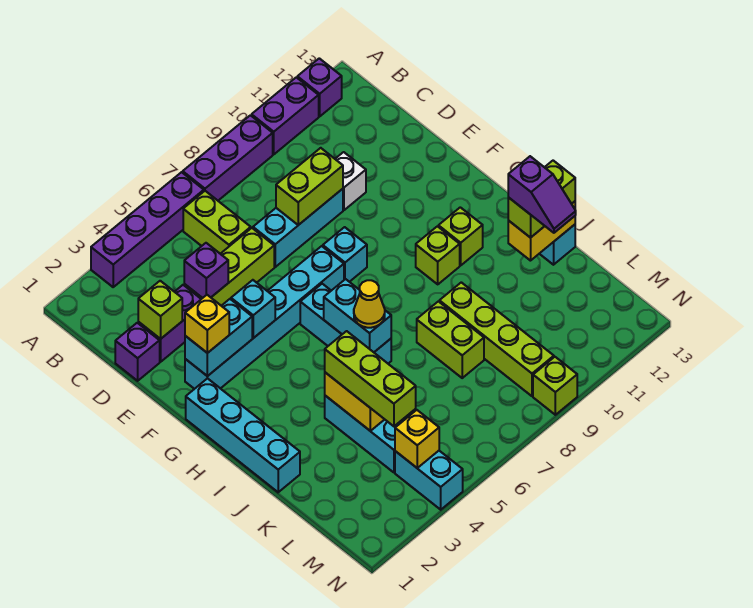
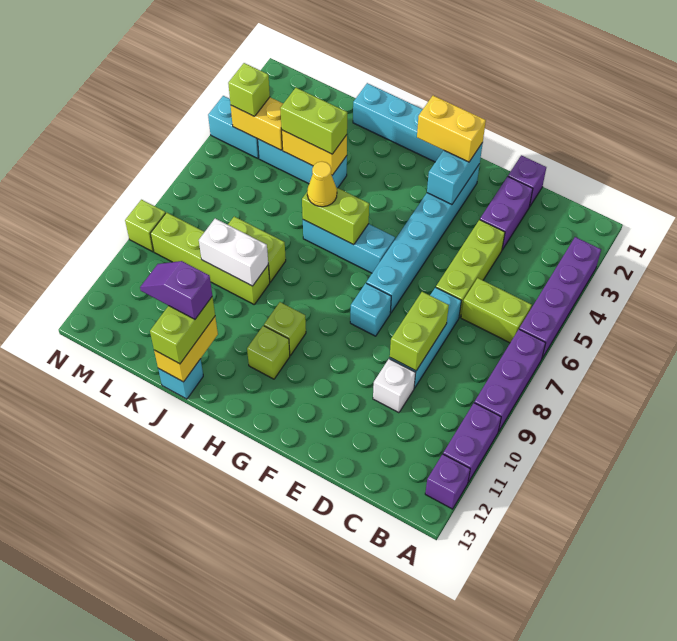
lime 1x1 brick [138,281,182,339] -> lime 1x1 brick moved to [228,63,270,116]
purple 1x1 brick [184,243,228,298] -> none
yellow 1x1 brick [185,295,229,353] -> yellow 1x2 brick [417,96,486,162]
cyan 1x1 brick [231,280,275,338] -> none
cyan 1x2 brick [324,279,391,352] -> lime 1x2 brick [302,188,369,245]
lime 1x3 brick [325,331,416,426] -> lime 1x2 brick [280,88,347,154]
none -> white 1x2 brick [199,219,268,286]
yellow 1x1 brick [395,410,439,468] -> yellow 1x2 brick [231,97,283,150]

